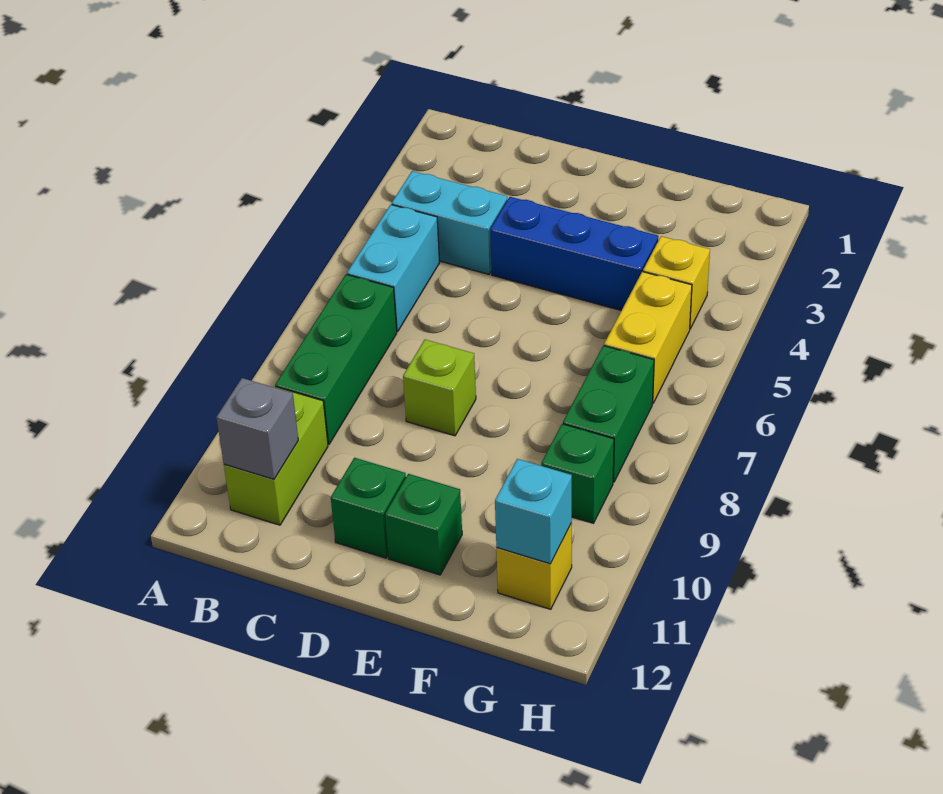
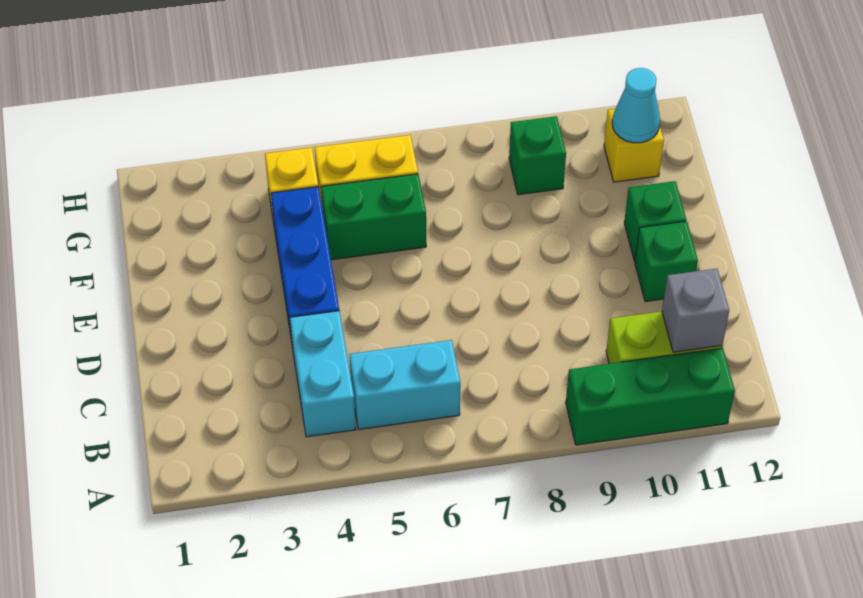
green 1x3 brick [275,274,397,444] -> green 1x3 brick moved to [566,348,735,445]
lime 1x1 brick [403,340,476,436] -> none
green 1x2 brick [563,346,654,482] -> green 1x2 brick moved to [321,174,426,260]
cyan 1x1 brick [495,459,572,564] -> cyan 1x1 cone [612,68,660,143]

